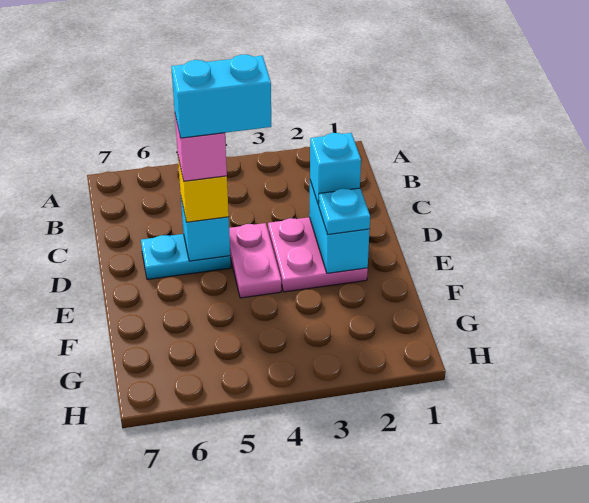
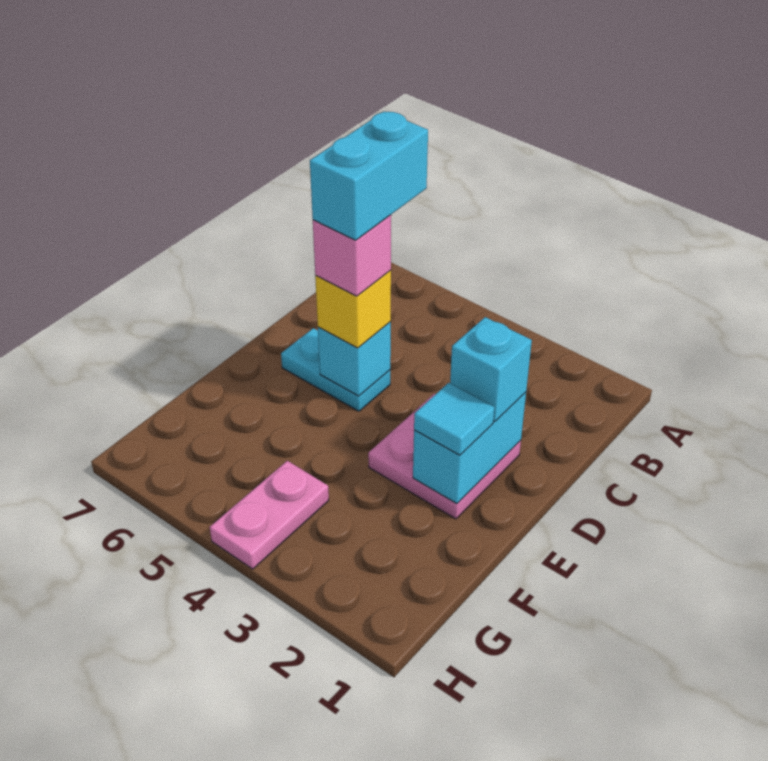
pink 1x2 plate [229,223,281,298] -> pink 1x2 plate moved to [210,461,329,569]
cyan 1x2 brick [171,55,271,138] -> cyan 1x2 brick turned to [310,111,428,240]
cyan 1x1 plate [319,188,370,234] -> cyan 1x1 tile [414,383,495,455]

